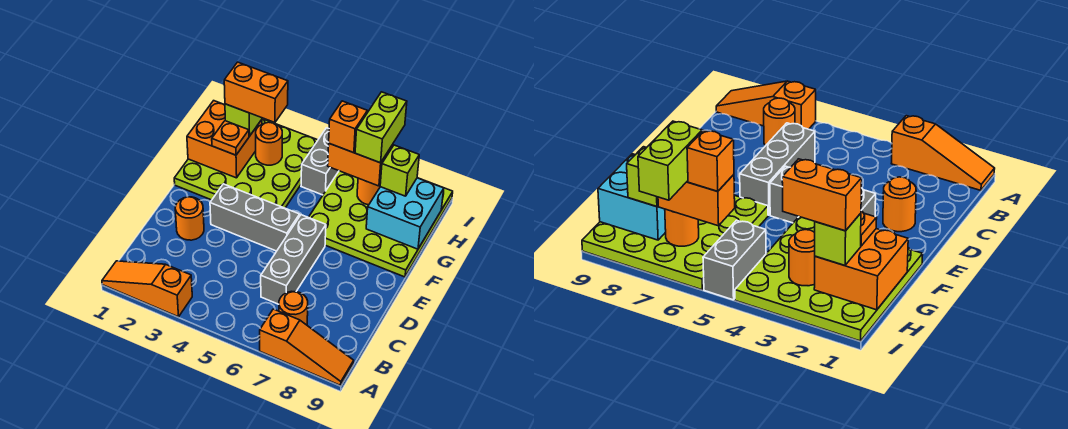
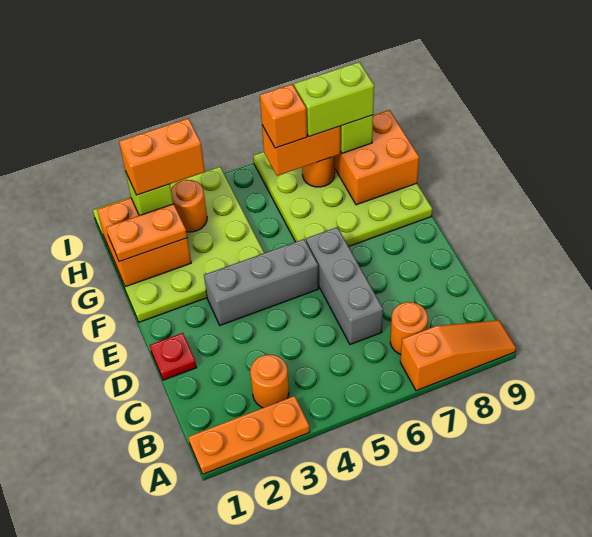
orange 1x3 slope [102,261,192,317] -> orange 1x3 plate [188,396,310,474]
none -> red 1x1 plate [150,333,196,380]
orange 1x1 round brick [175,197,204,240] -> orange 1x1 round brick moved to [250,355,289,408]
orange 1x1 plate [212,121,249,155] -> orange 1x2 plate [106,204,187,262]
cyan 2x2 brick [366,178,444,249] -> orange 2x2 brick [335,110,419,205]
grey 1x2 brick [301,128,339,195] -> none
lime 1x2 brick [355,92,407,163] -> lime 1x2 brick turned to [294,62,374,137]

